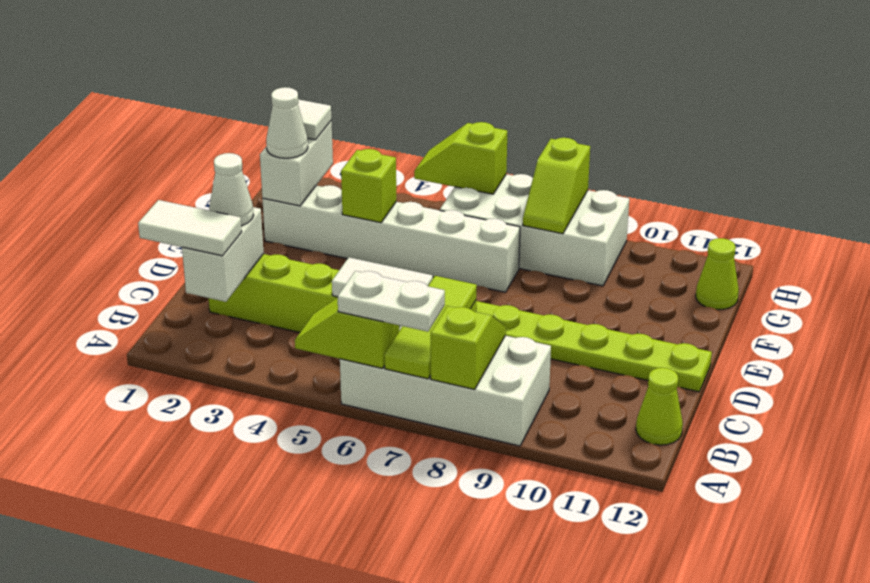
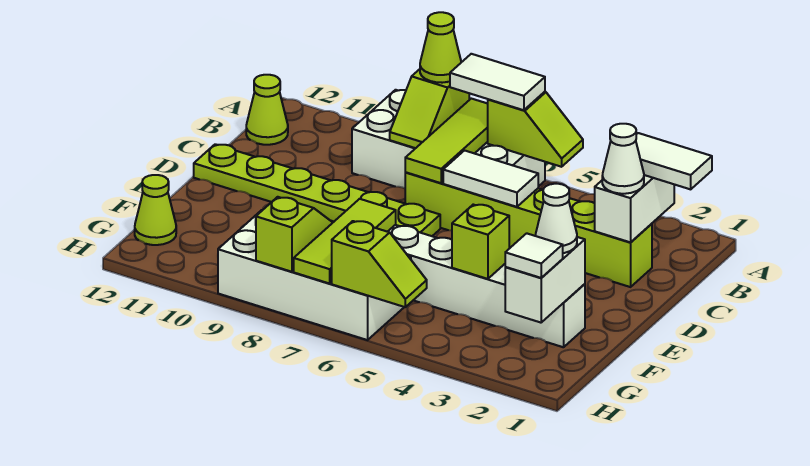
white 1x2 plate [338,271,445,332] -> white 1x2 tile [450,54,545,110]
none -> lime 1x1 cone [420,12,461,83]
none -> lime 1x3 tile [294,199,396,284]

